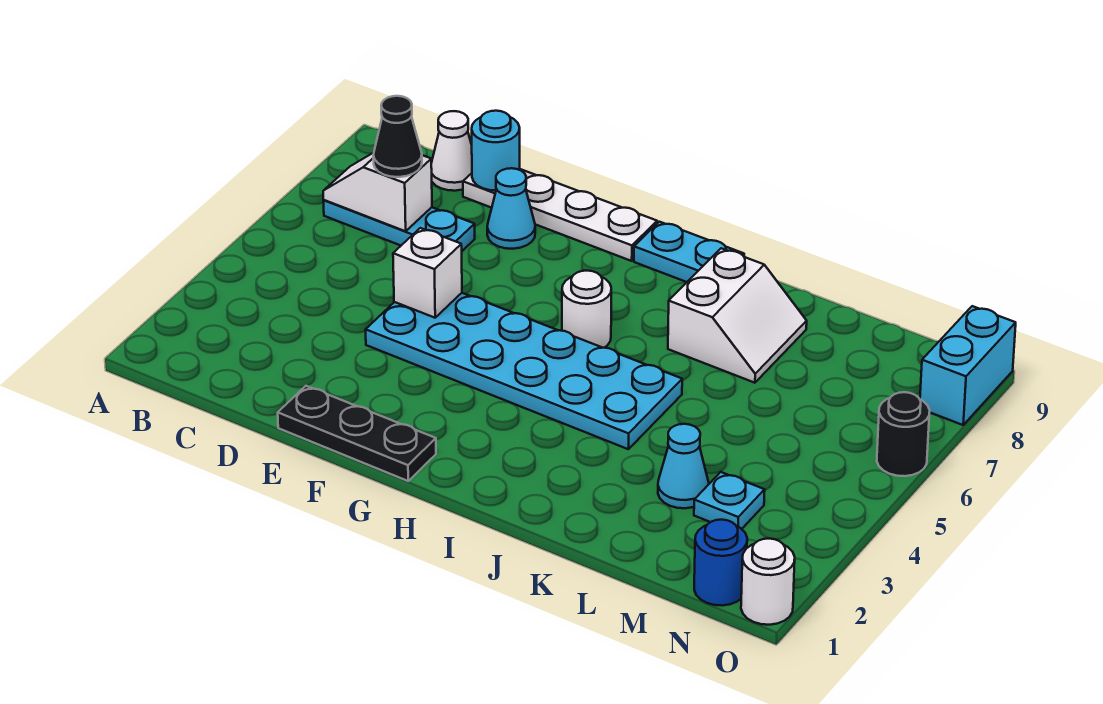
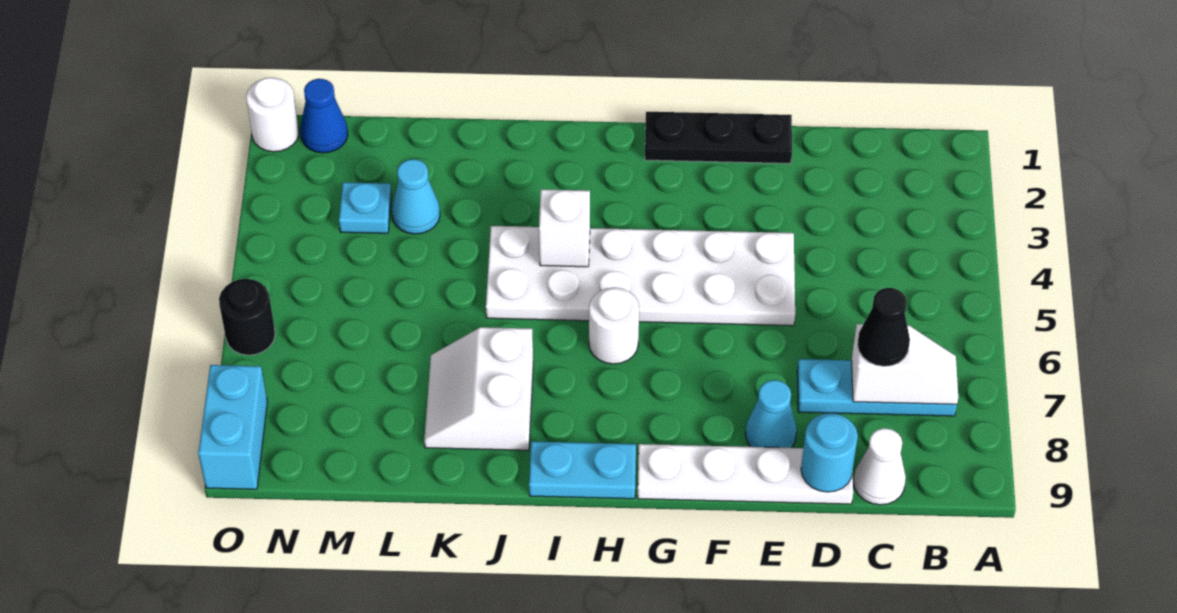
cyan 2x6 plate [366,293,682,449] -> white 2x6 plate [486,226,795,326]
white 1x1 brick [393,228,462,318] -> white 1x1 brick moved to [539,189,590,267]
blue 1x1 round brick [694,520,747,606] -> blue 1x1 cone [300,79,348,153]

